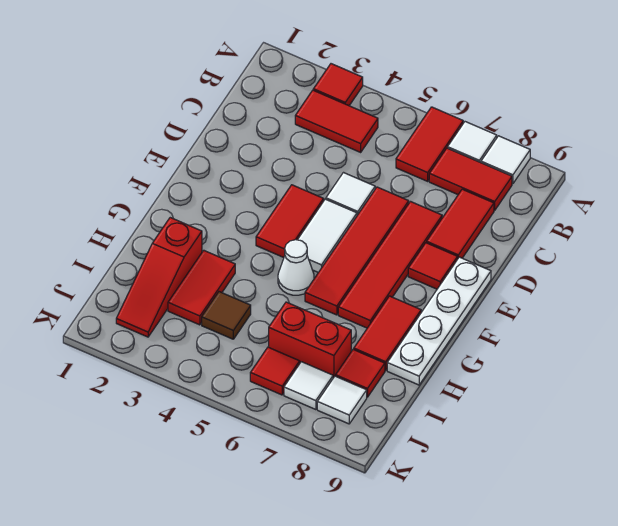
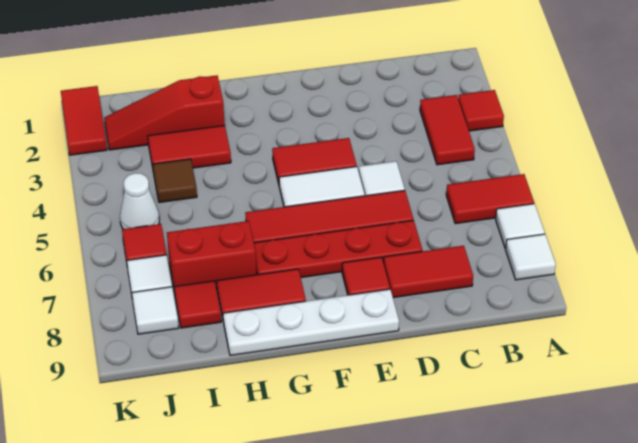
red 1x2 tile [429,148,512,210] -> red 1x2 tile moved to [61,86,107,155]
red 1x4 tile [338,202,442,328] -> red 1x4 plate [254,220,423,278]
white 1x1 cone [278,240,314,295] -> white 1x1 cone moved to [120,173,159,229]
red 1x2 brick [269,302,351,378] -> red 1x2 brick turned to [167,221,256,292]

